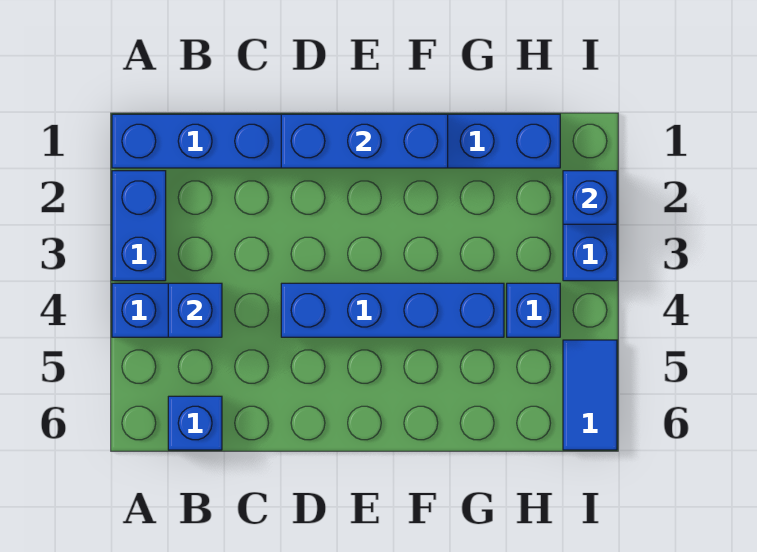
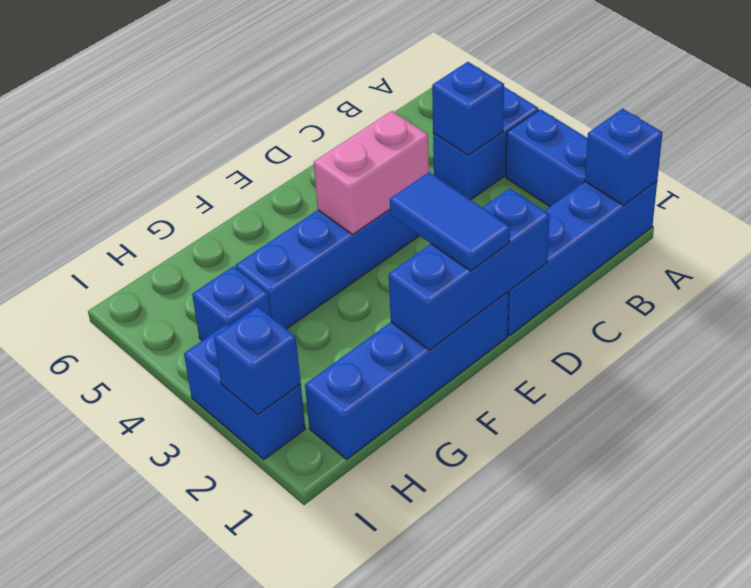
blue 1x1 brick [168,396,222,450] -> blue 1x1 brick moved to [585,109,662,206]
none -> pink 1x2 brick [314,111,429,234]
blue 1x2 tile [563,340,617,450] -> blue 1x2 tile moved to [390,172,510,271]

